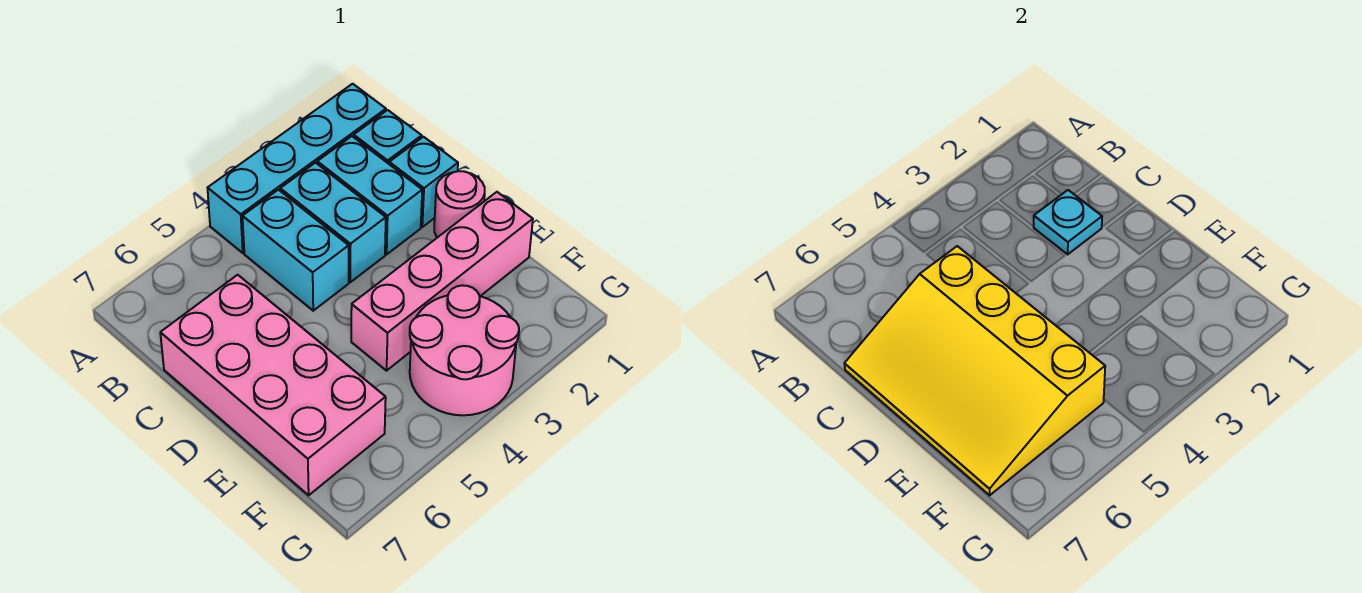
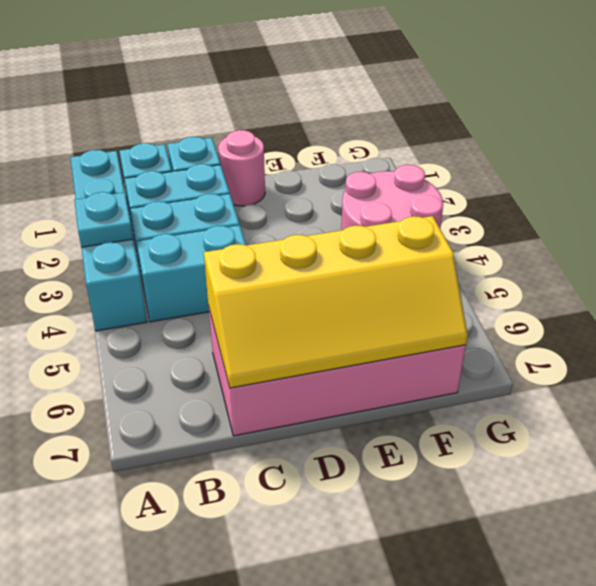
cyan 1x1 plate [1034,190,1102,254] -> cyan 1x1 plate moved to [74,192,133,247]
yellow 3x4 slope [844,246,1105,495] -> yellow 2x4 slope [204,216,468,388]
pink 1x4 brick [351,192,533,371] -> none

